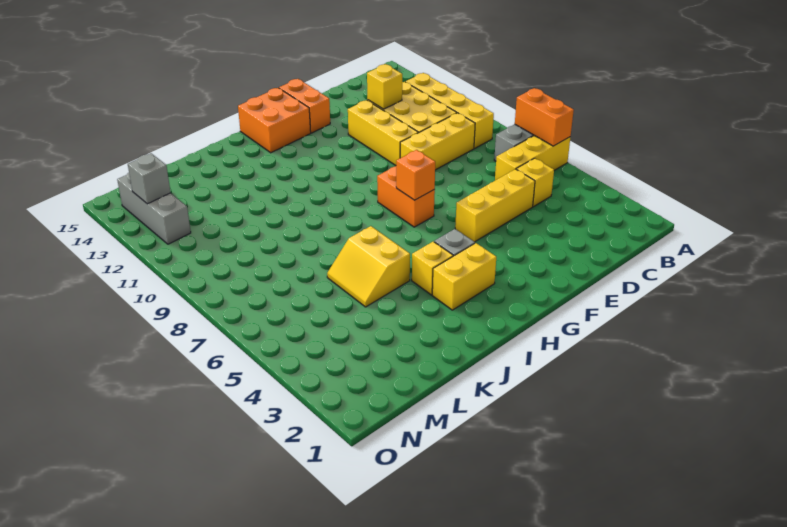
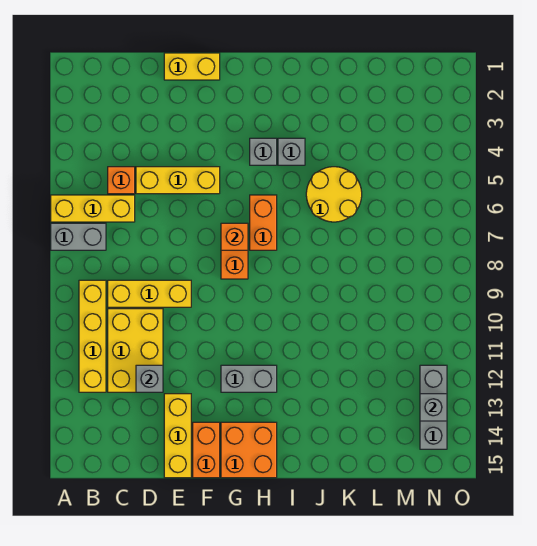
orange 1x2 brick [515,88,574,146] -> orange 1x2 brick moved to [250,195,277,250]
yellow 1x1 brick [516,158,554,207] -> orange 1x1 brick [108,167,135,194]
yellow 1x1 brick [367,64,402,109] -> grey 1x1 brick [136,365,163,392]
yellow 1x3 brick [348,100,418,165] -> yellow 1x3 brick moved to [164,394,191,478]
none -> grey 1x2 brick [221,365,277,392]
yellow 1x2 brick [432,243,496,310] -> yellow 1x2 brick moved to [164,53,220,80]
yellow 1x1 brick [412,242,453,295] -> grey 1x1 brick [278,138,305,165]
yellow 2x2 slope [327,226,410,307] -> yellow 2x2 round brick [306,167,362,222]

